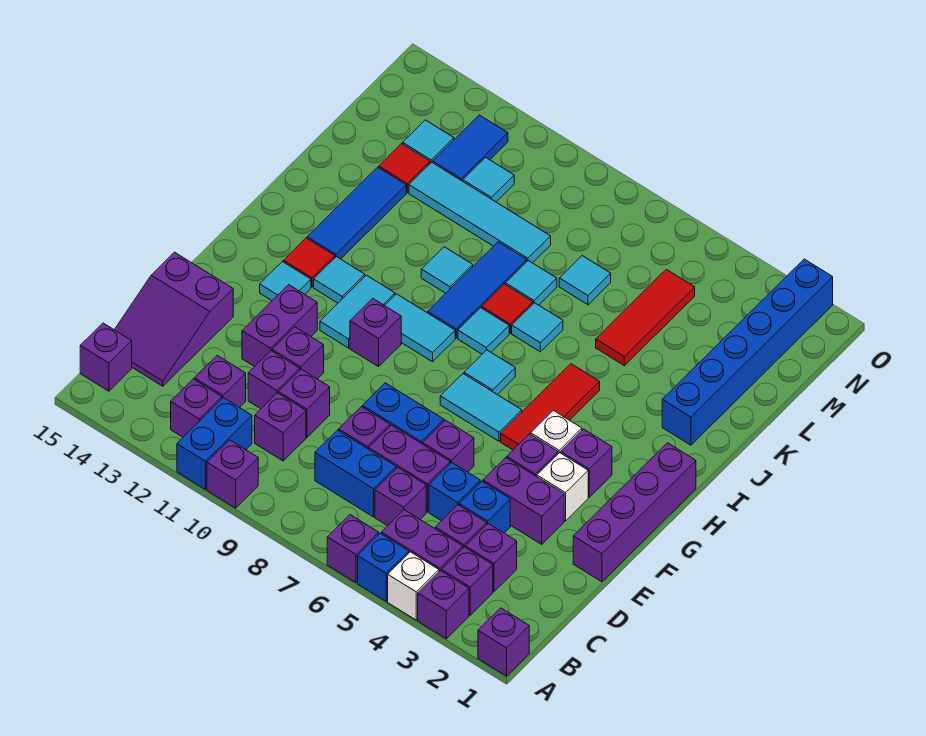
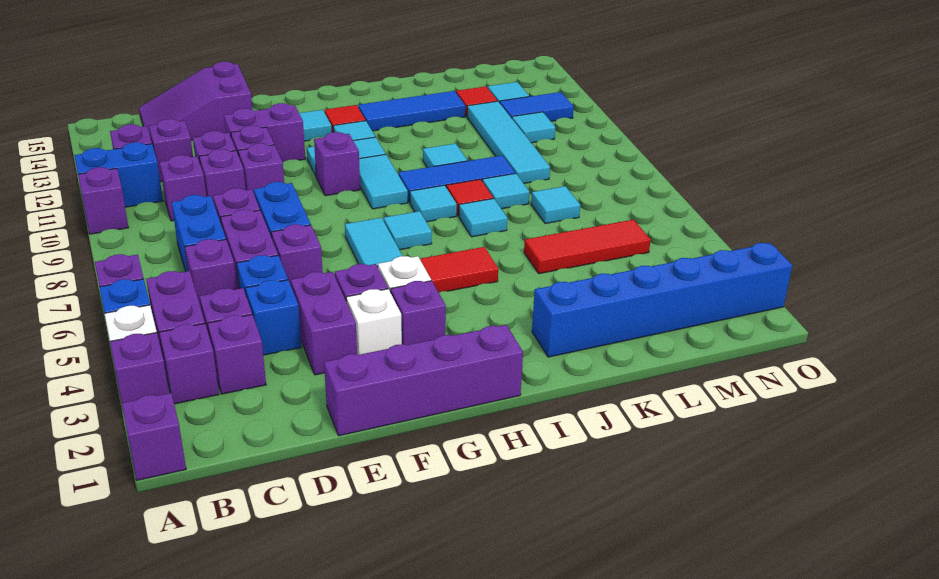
purple 1x1 brick [80,323,132,391] -> purple 1x1 brick moved to [238,143,284,193]

